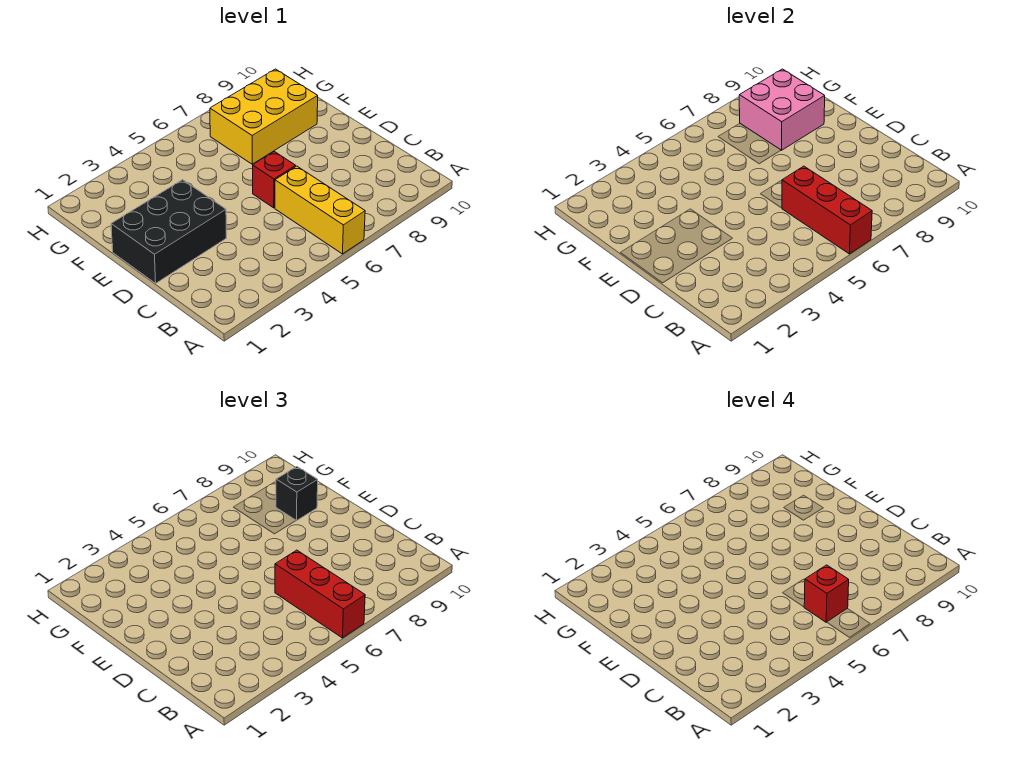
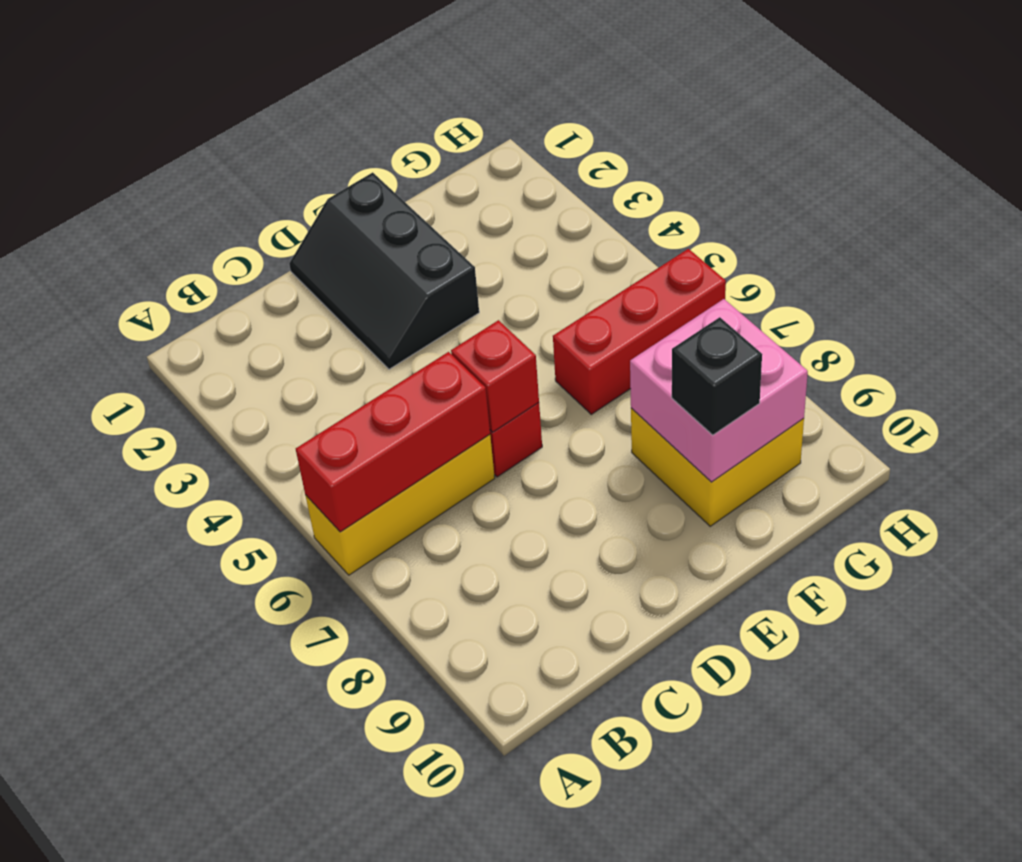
red 1x3 brick [275,550,365,638] -> red 1x3 brick moved to [553,249,726,414]
red 1x1 brick [804,565,849,622] -> red 1x1 brick moved to [451,320,539,432]
black 2x3 brick [111,180,226,283] -> black 2x3 slope [289,172,479,369]
yellow 2x3 brick [210,69,318,164] -> yellow 2x2 brick [631,408,804,526]

